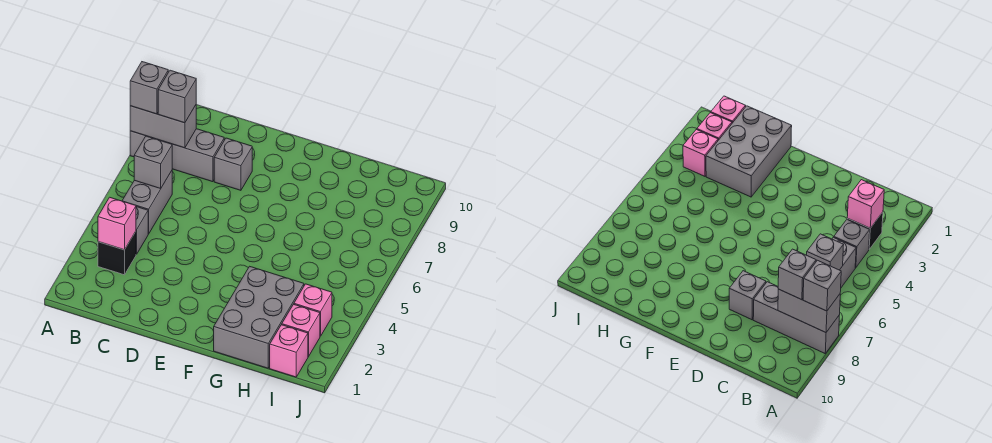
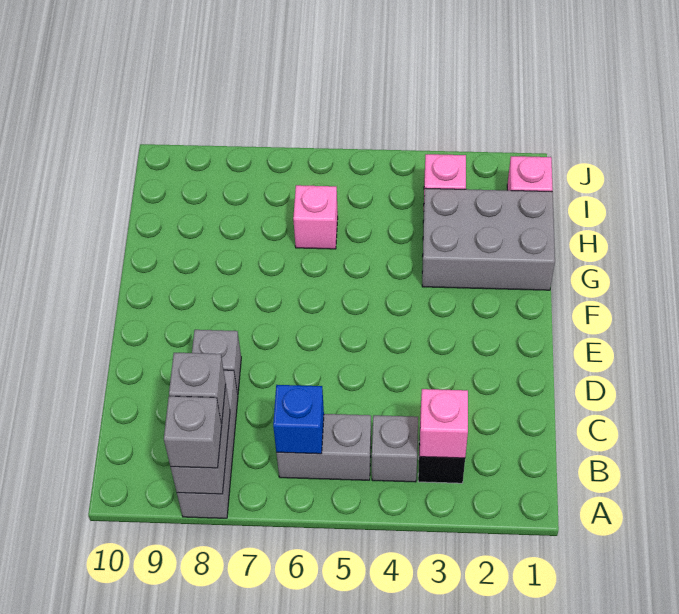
grey 1x1 brick [134,136,172,188] -> blue 1x1 brick [273,385,324,454]
pink 1x1 brick [282,304,320,357] -> pink 1x1 brick moved to [293,185,338,249]

